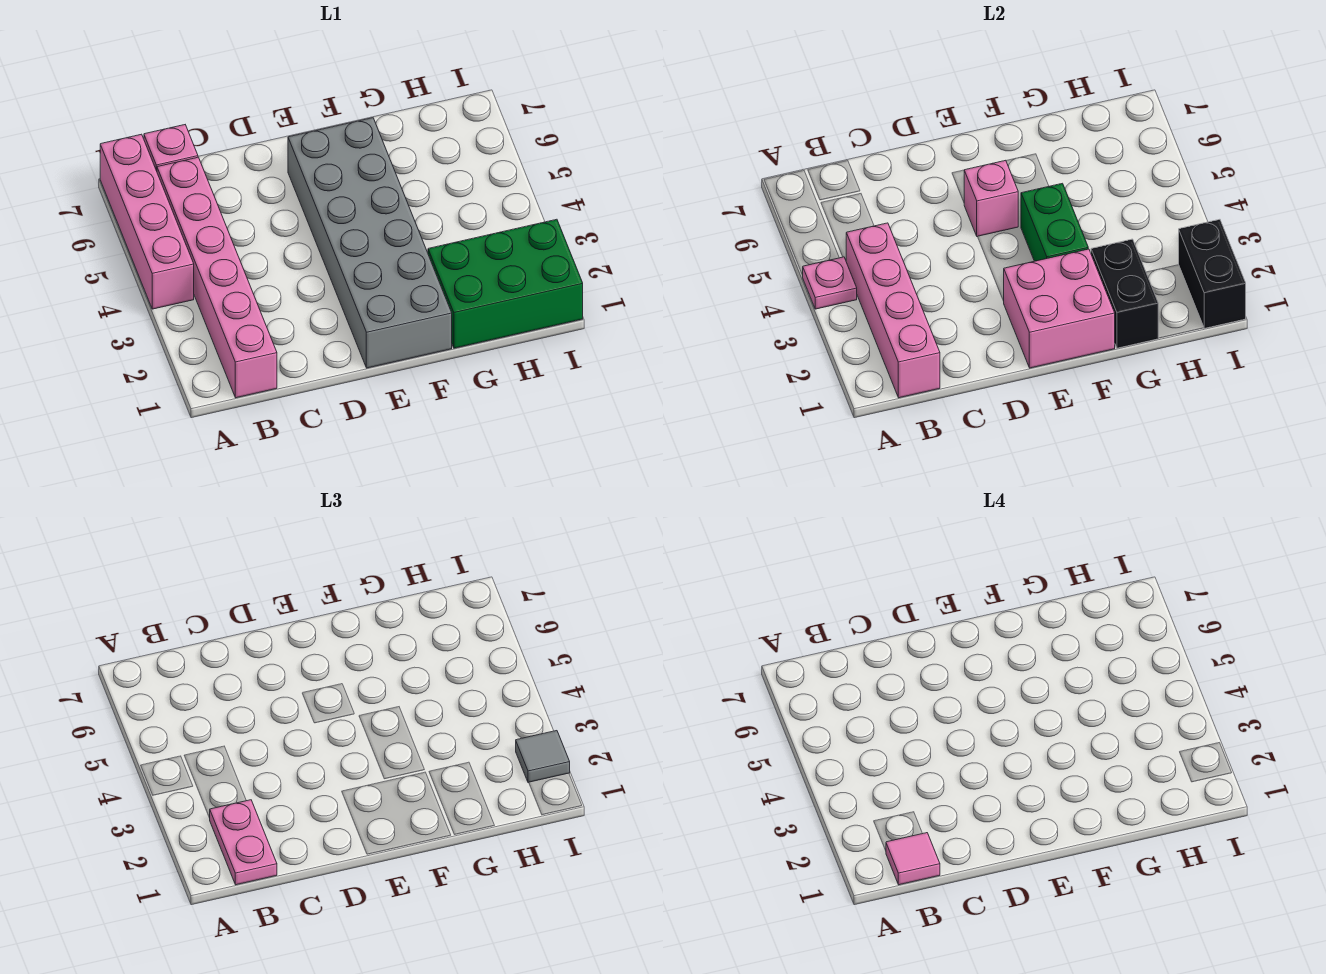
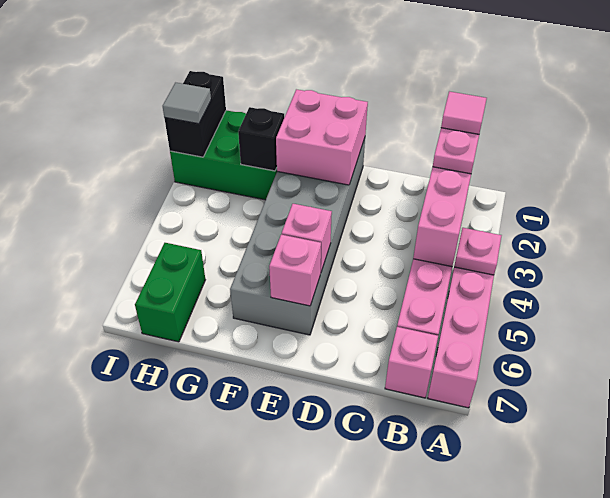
none -> pink 1x1 brick [269,235,321,306]
green 1x2 brick [1021,183,1088,261] -> green 1x2 brick moved to [135,243,205,342]
black 1x2 brick [1091,239,1158,348] -> black 1x1 brick [238,107,284,171]

